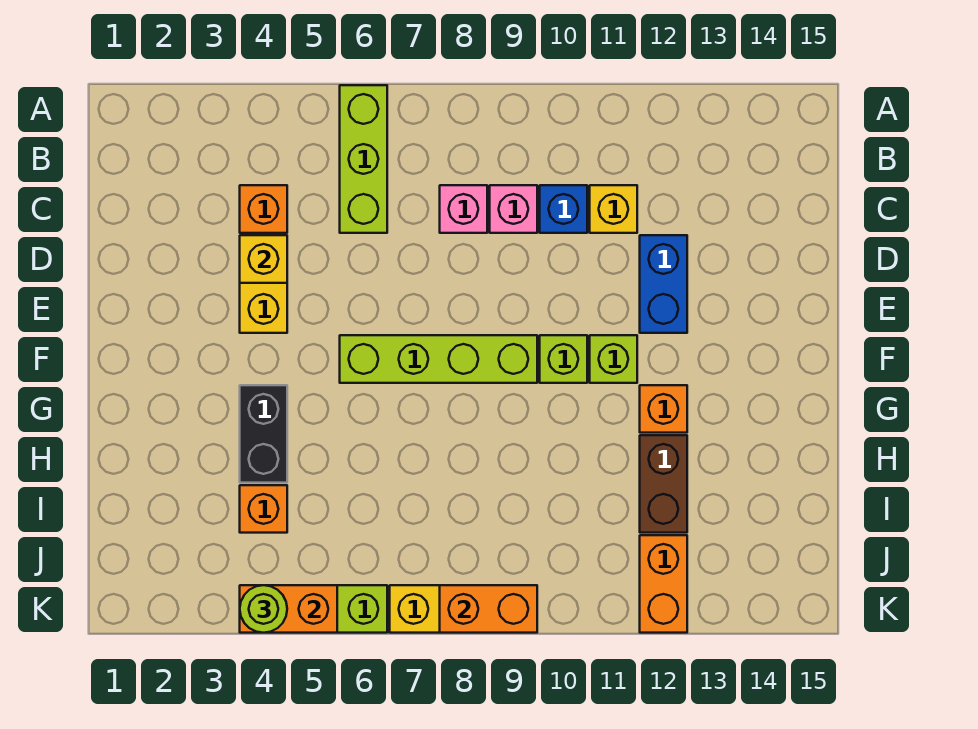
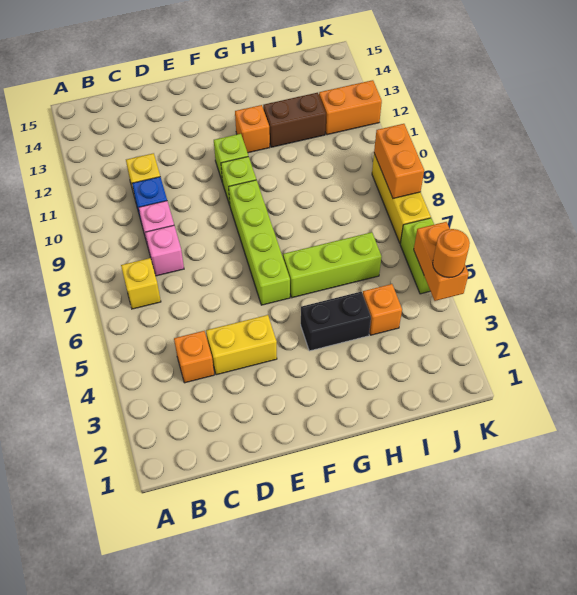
lime 1x3 brick [340,85,387,233] -> lime 1x3 brick moved to [283,232,382,298]
yellow 1x1 brick [240,235,287,283] -> yellow 1x1 brick moved to [121,258,161,309]
blue 1x2 brick [640,235,687,333] -> none
lime 1x1 round brick [240,585,287,633] -> orange 1x1 round brick [433,229,470,278]

